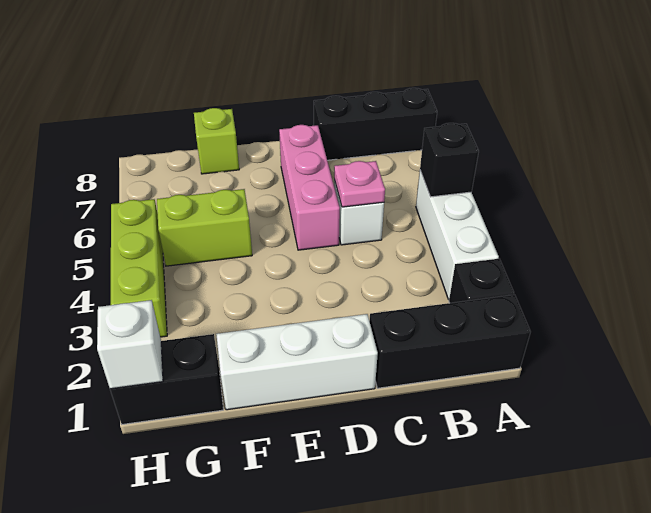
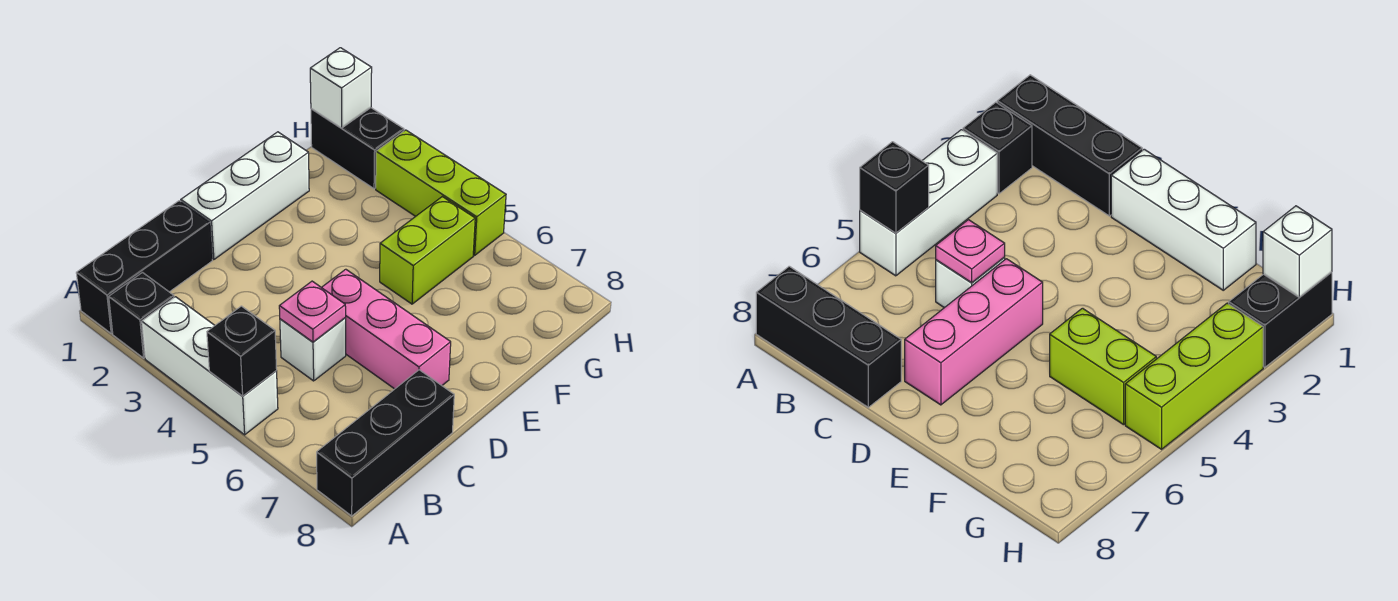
lime 1x1 brick [194,108,239,174] -> none
black 1x2 brick [110,334,223,424] -> black 1x2 brick turned to [311,108,404,189]

